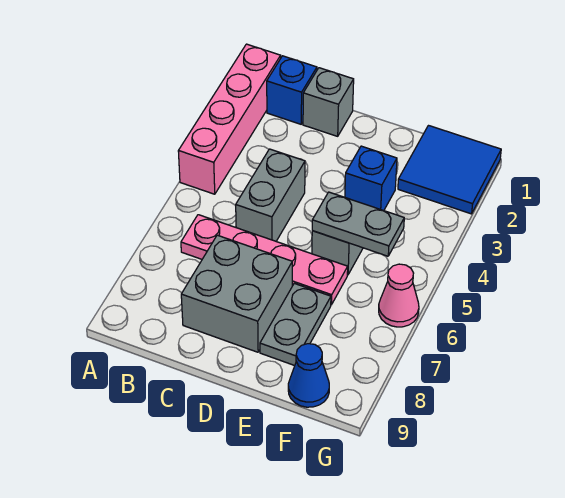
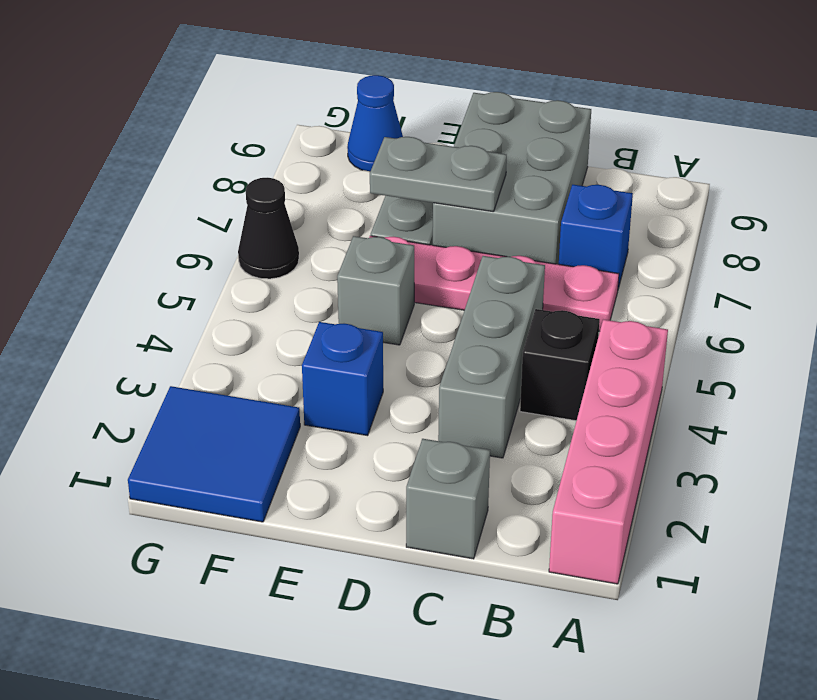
blue 1x1 brick [267,56,317,124] -> blue 1x1 brick moved to [559,185,633,288]
none -> black 1x1 brick [520,309,600,421]
grey 1x2 brick [236,149,305,241] -> grey 1x3 brick [438,256,545,458]
grey 2x2 brick [181,235,292,352] -> grey 2x3 brick [433,92,591,264]
grey 1x2 plate [312,192,404,256] -> grey 1x2 plate moved to [370,137,507,212]
pink 1x1 cone [379,264,419,327] -> black 1x1 cone [238,178,299,279]

